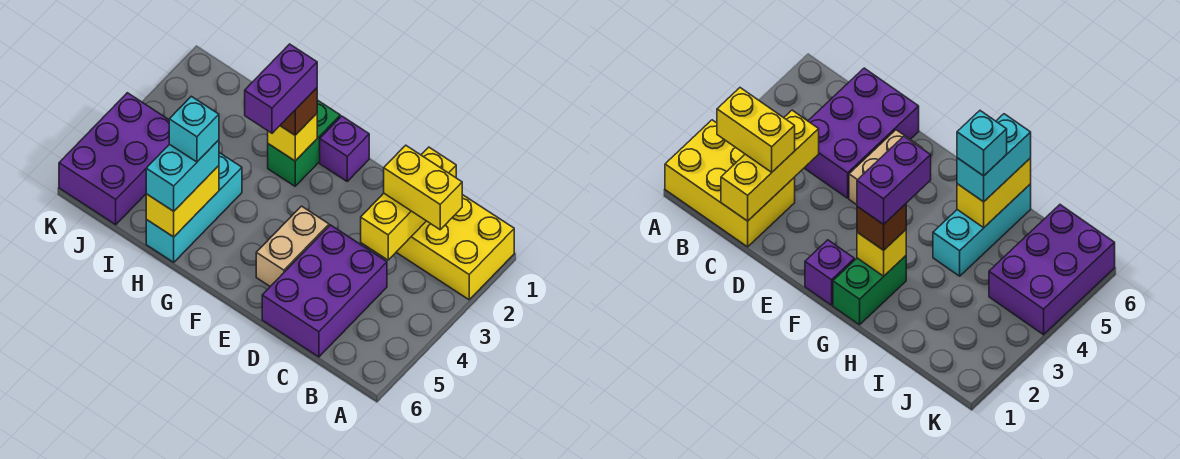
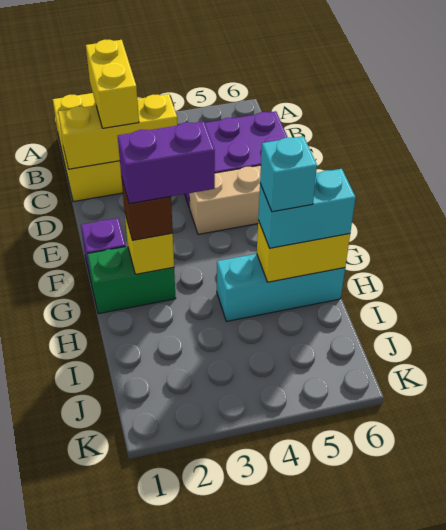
purple 2x3 brick [59,93,169,225] -> none

